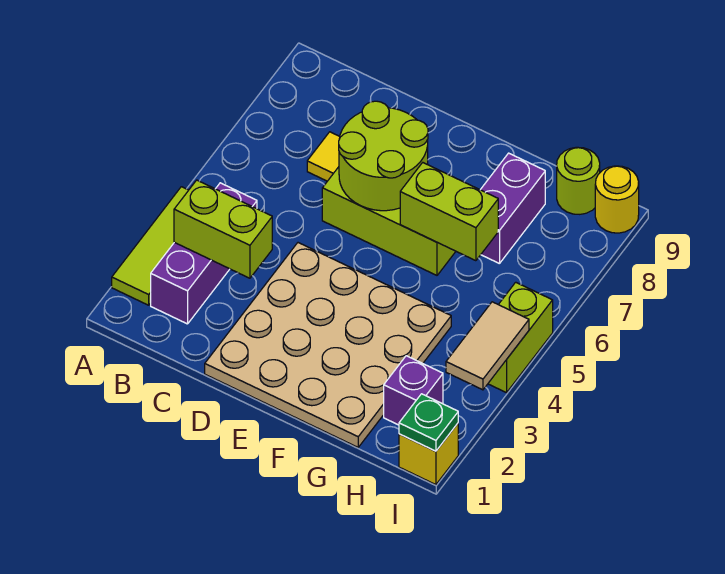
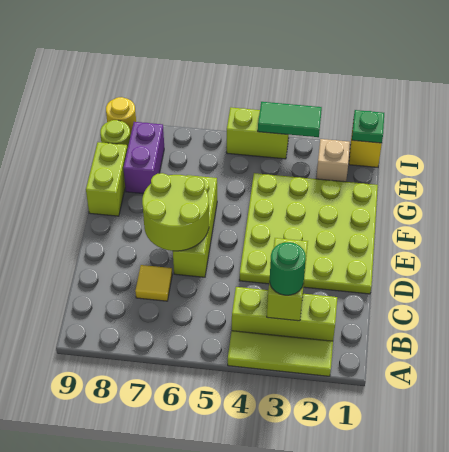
purple 1x3 brick [151,183,257,324] -> lime 1x3 brick [232,287,337,341]
none -> green 1x1 round brick [270,242,306,295]
tan 4x4 plate [205,243,451,447] -> lime 4x4 plate [239,173,378,294]
lime 1x2 brick [400,163,498,261] -> lime 1x2 brick moved to [86,142,127,216]
purple 1x2 brick [481,153,545,264] -> purple 1x2 brick turned to [123,122,164,194]
purple 1x1 brick [384,356,443,425] -> tan 1x1 brick [316,139,350,182]
tan 1x2 tile [446,302,529,390] -> green 1x2 tile [258,102,322,137]

